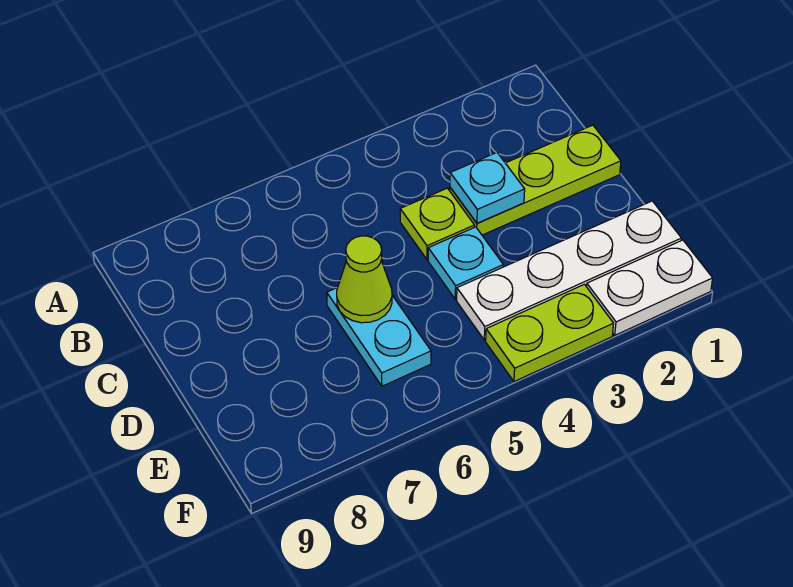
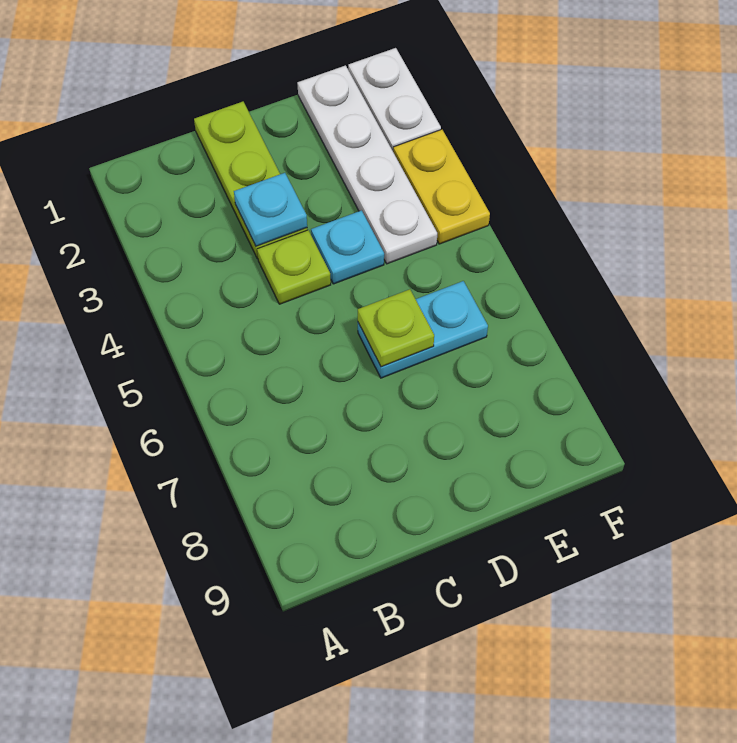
lime 1x1 cone [337,236,392,323] -> lime 1x1 plate [358,289,434,367]
lime 1x2 plate [486,284,614,382] -> yellow 1x2 plate [393,129,490,244]

